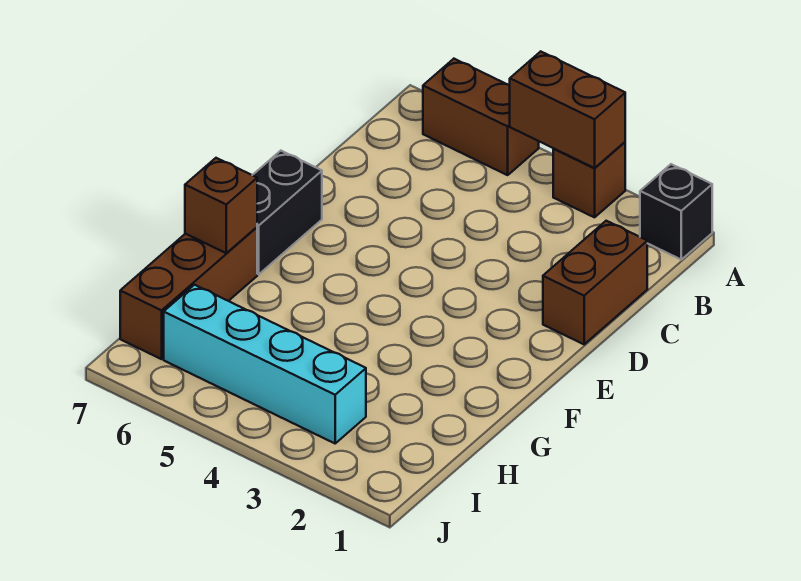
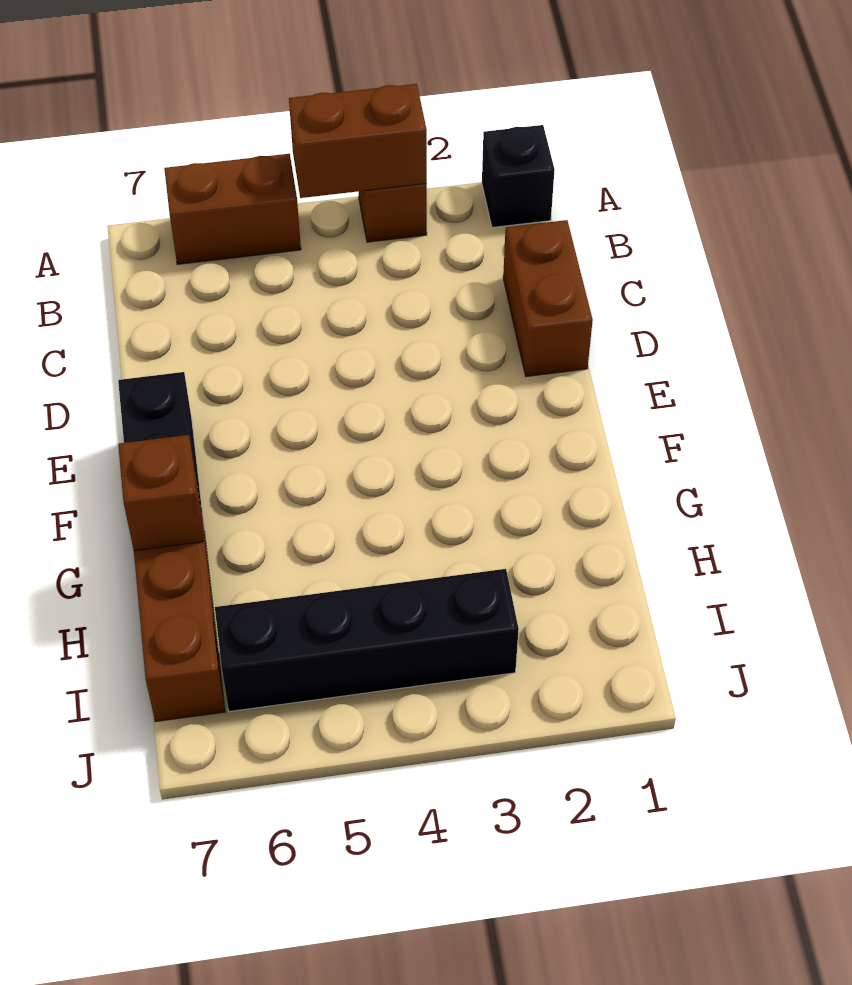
cyan 1x4 brick [164,285,366,443] -> black 1x4 brick [215,569,519,712]

